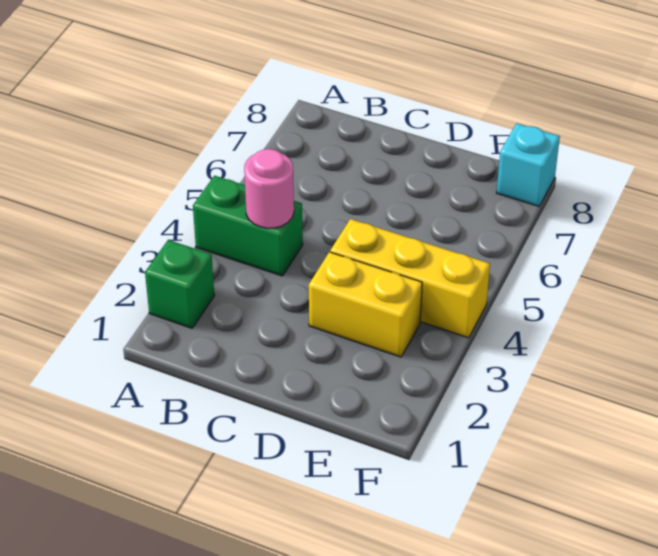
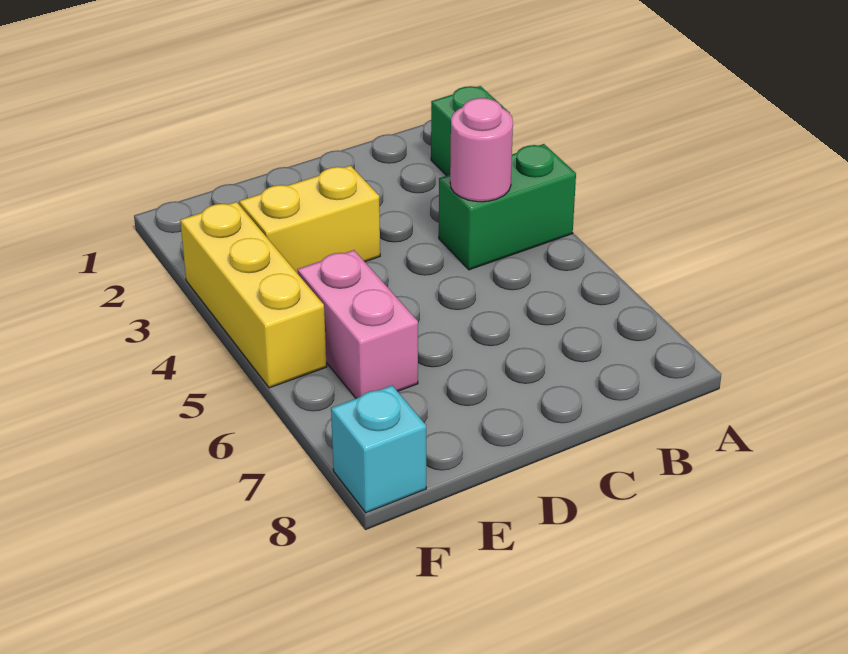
yellow 1x3 brick [330,219,490,338] -> yellow 1x3 brick turned to [180,202,327,388]
none -> pink 1x2 brick [297,250,418,398]

